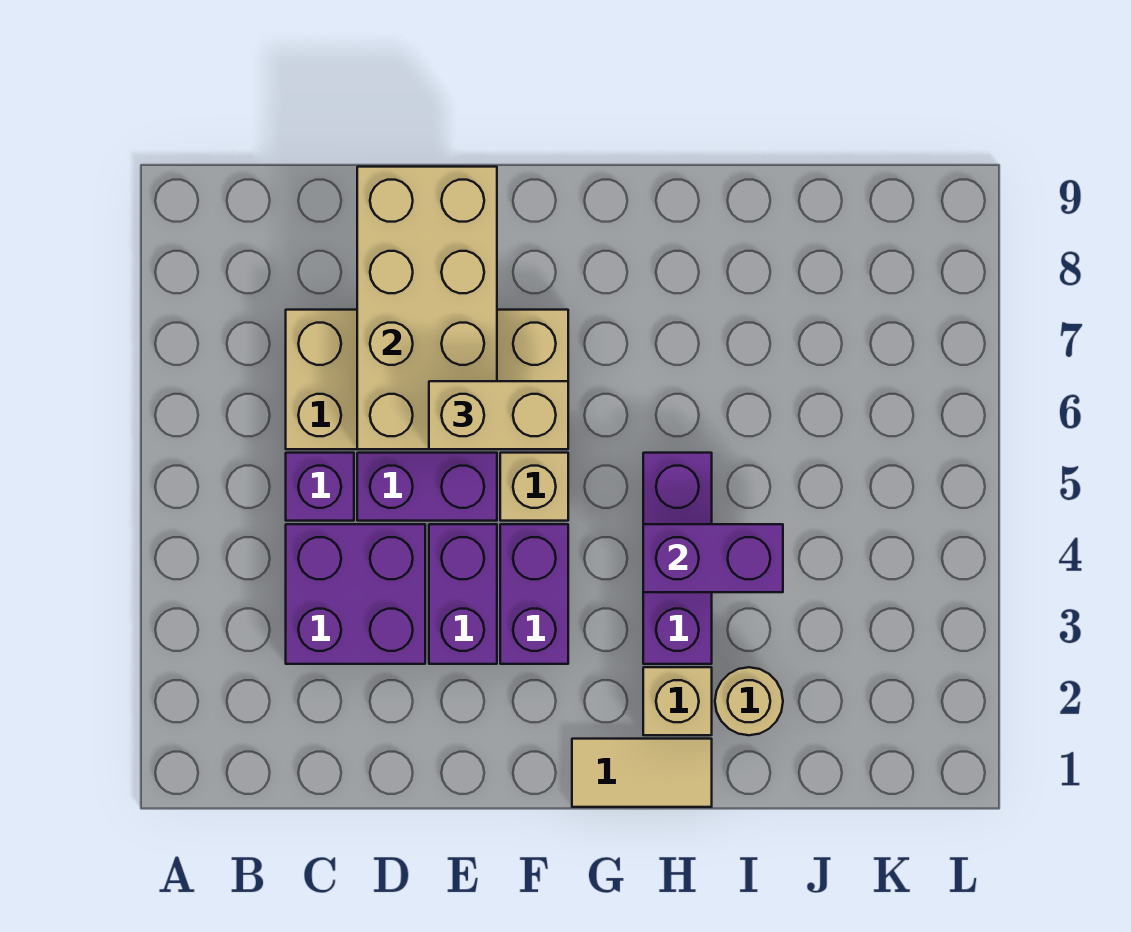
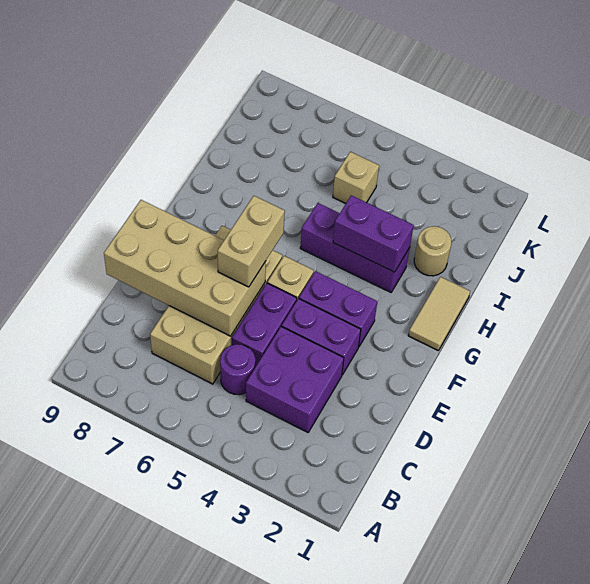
purple 1x1 brick [286,453,354,521] -> purple 1x1 round brick [220,344,255,395]
tan 1x1 brick [643,667,712,735] -> tan 1x1 brick moved to [333,152,379,203]
purple 1x2 brick [643,524,783,592] -> purple 1x2 brick turned to [333,195,414,272]

